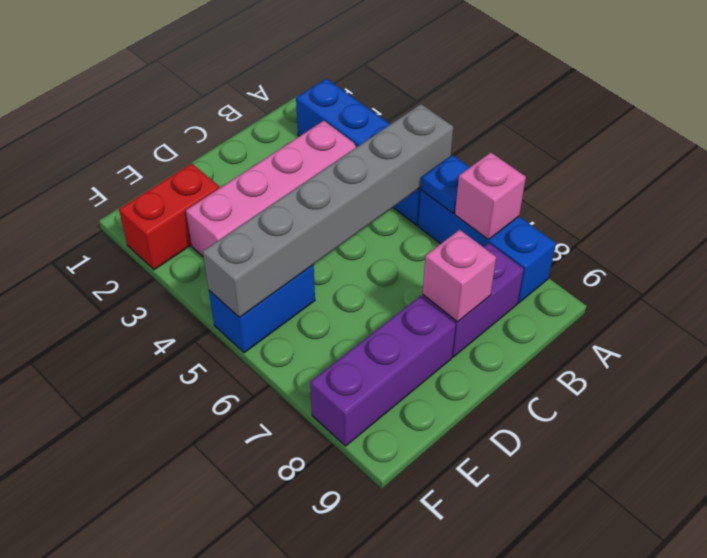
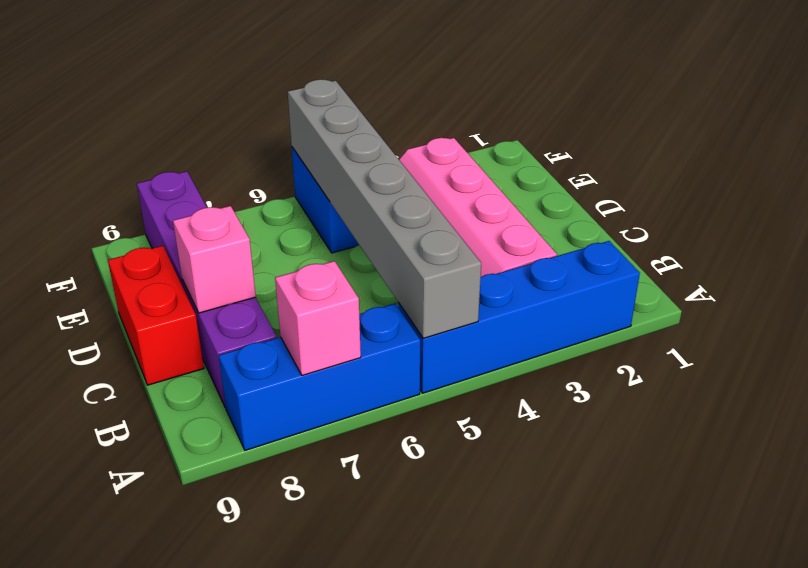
blue 1x1 plate [421,155,470,213] -> none
red 1x2 brick [119,163,219,270] -> red 1x2 brick moved to [108,246,204,385]

